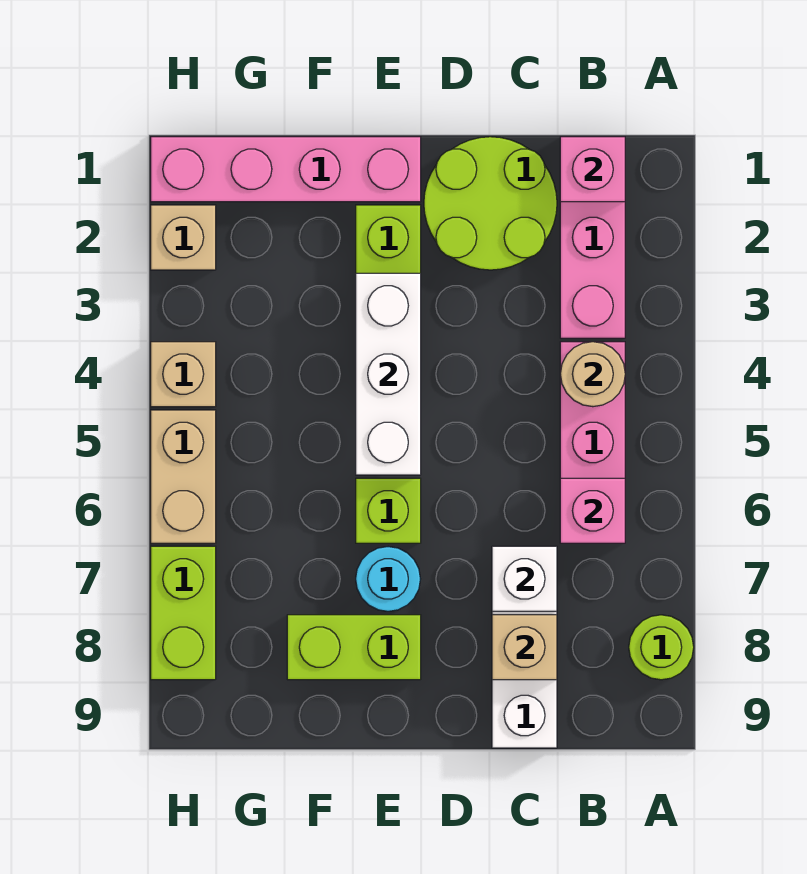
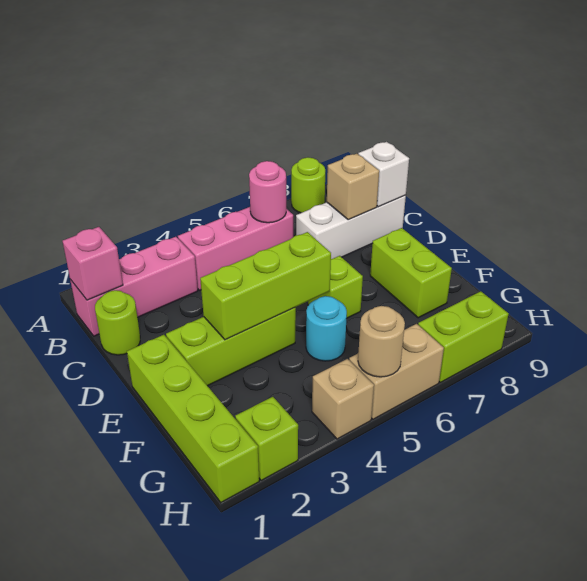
tan 1x1 round brick [560,342,625,407] -> tan 1x1 round brick moved to [358,306,405,377]
pink 1x1 brick [560,478,625,543] -> pink 1x1 round brick [249,161,286,223]
lime 2x2 round brick [424,137,557,270] -> lime 1x1 round brick [95,290,140,355]
white 1x1 brick [492,546,557,611] -> white 1x1 brick moved to [358,142,409,207]
pink 1x4 brick [151,137,421,202] -> lime 1x4 brick [127,335,259,502]
white 1x3 brick [356,273,421,475] -> lime 1x3 brick [200,232,331,340]
cyan 1x1 round brick [356,547,420,611] -> cyan 1x1 round brick moved to [306,296,347,361]
tan 1x1 brick [151,205,216,270] -> lime 1x1 brick [235,397,298,481]

